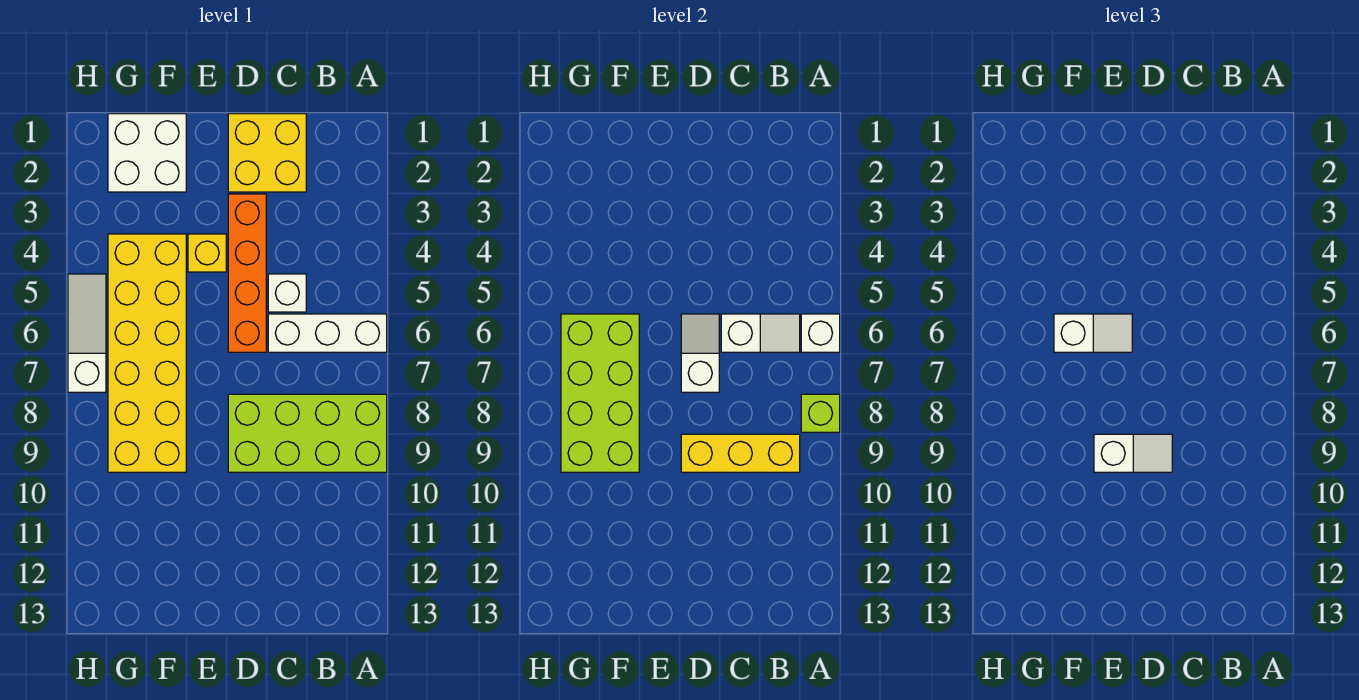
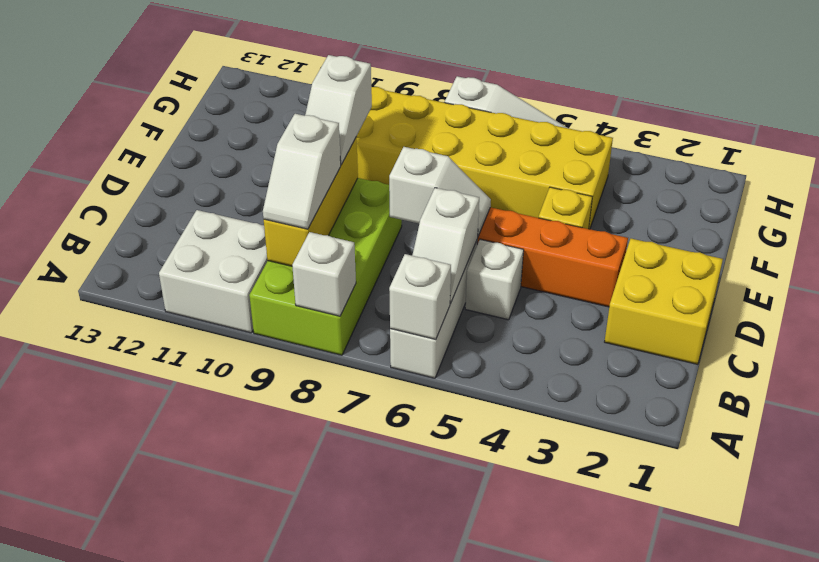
lime 1x1 brick [801,394,840,432] -> white 1x1 brick [292,232,356,316]
white 1x2 slope [1054,314,1132,352] -> white 1x2 slope moved to [263,114,341,229]
white 2x2 brick [108,114,186,192] -> white 2x2 brick moved to [159,210,267,333]
lime 2x4 brick [561,314,639,472] -> none

